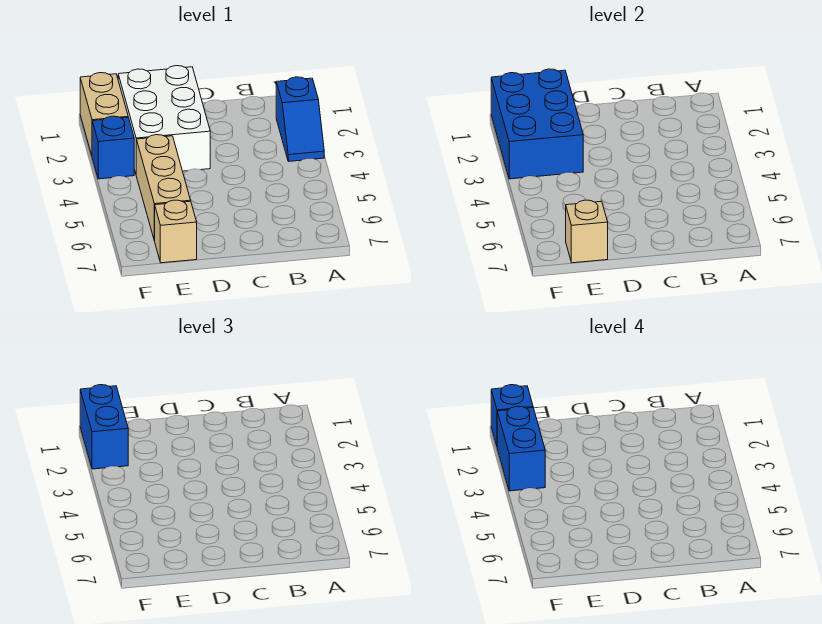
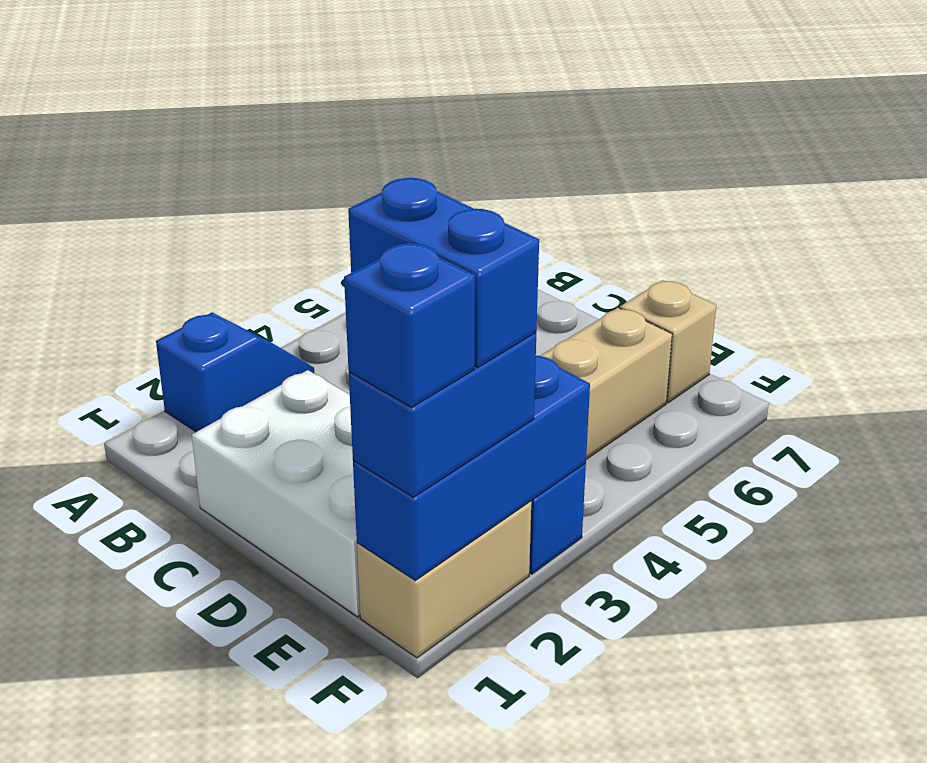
white 2x3 brick [118,66,210,173] -> white 2x3 brick turned to [192,370,360,617]
blue 2x3 brick [491,69,583,179] -> blue 1x3 brick [353,356,590,580]
tan 1x1 brick [566,200,608,263] -> none
blue 1x2 brick [497,406,545,491] -> blue 1x2 brick turned to [348,178,539,368]

